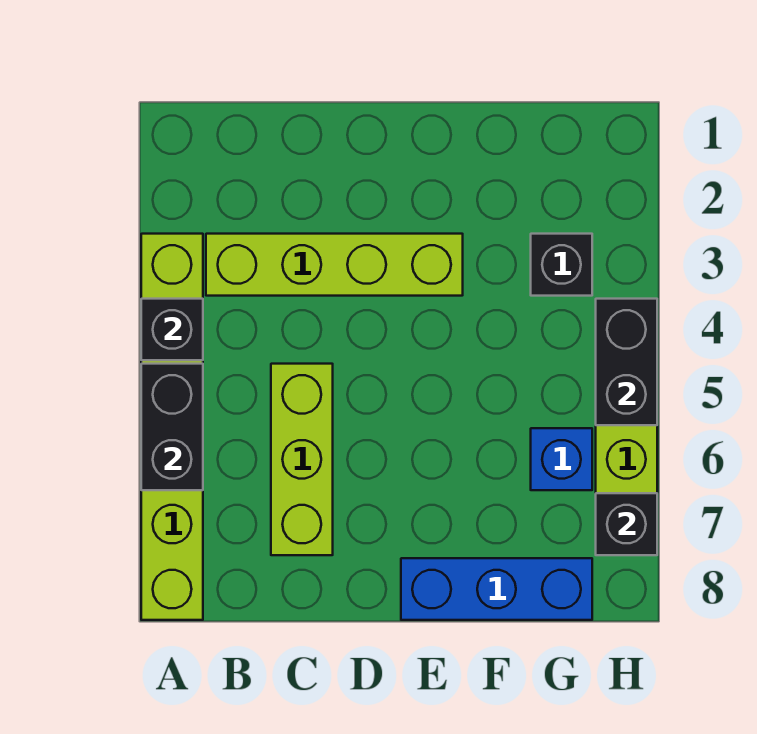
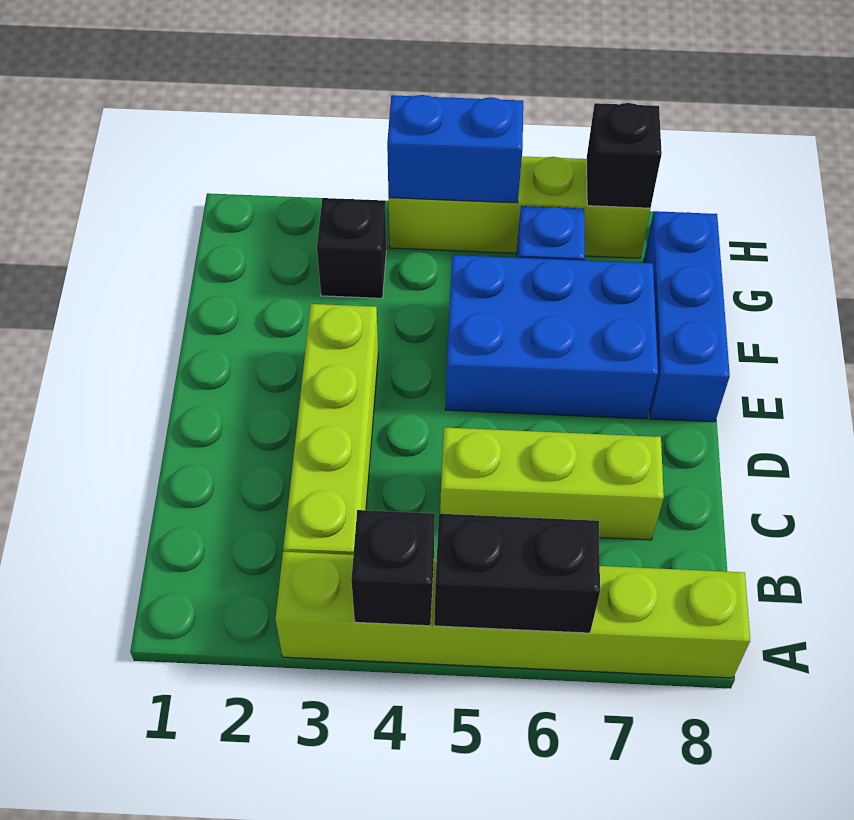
none -> blue 2x3 brick [445,255,658,419]
black 1x2 brick [596,299,657,425] -> blue 1x2 brick [387,95,523,203]

